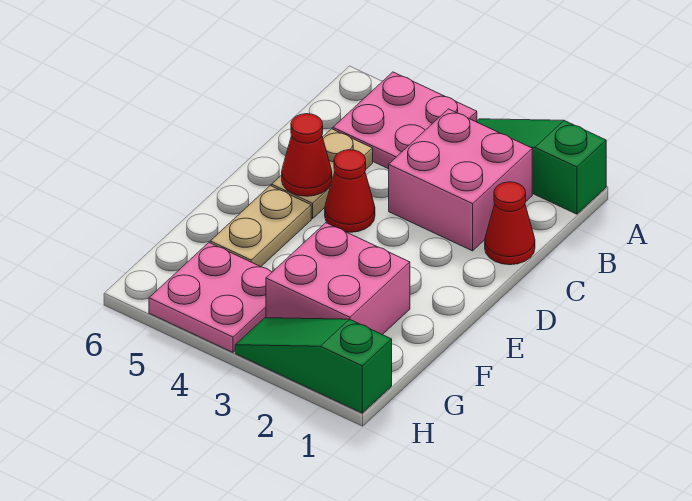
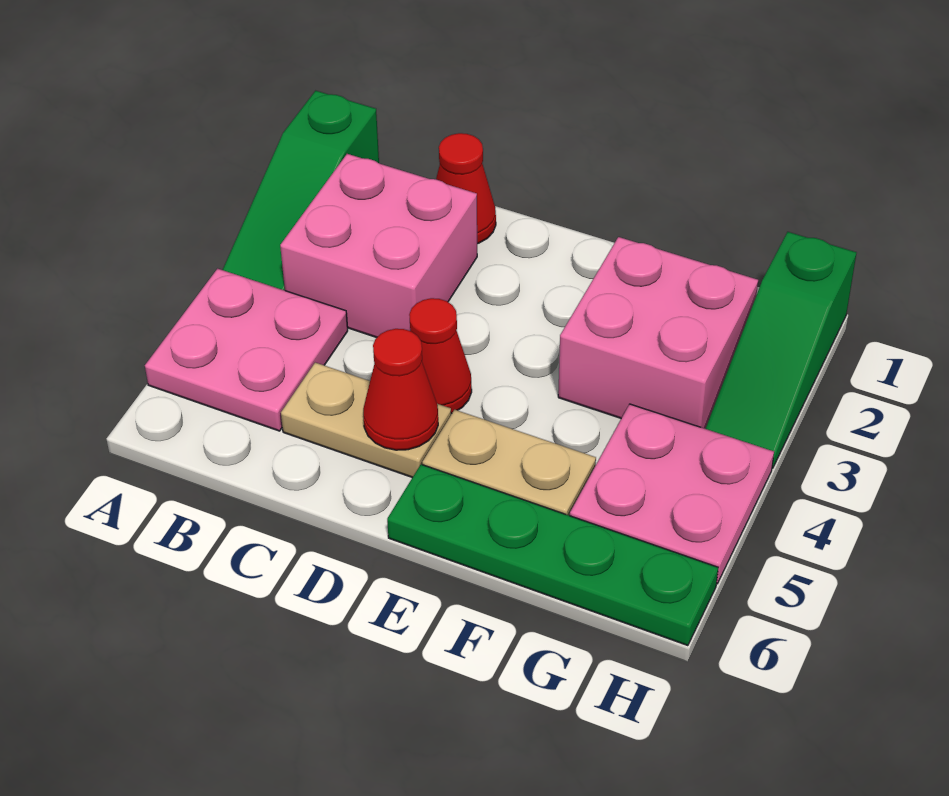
none -> green 1x4 plate [387,464,718,646]

